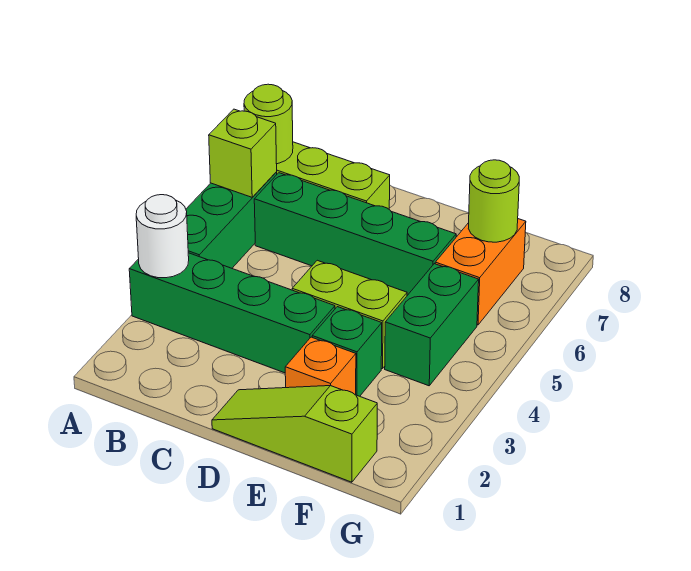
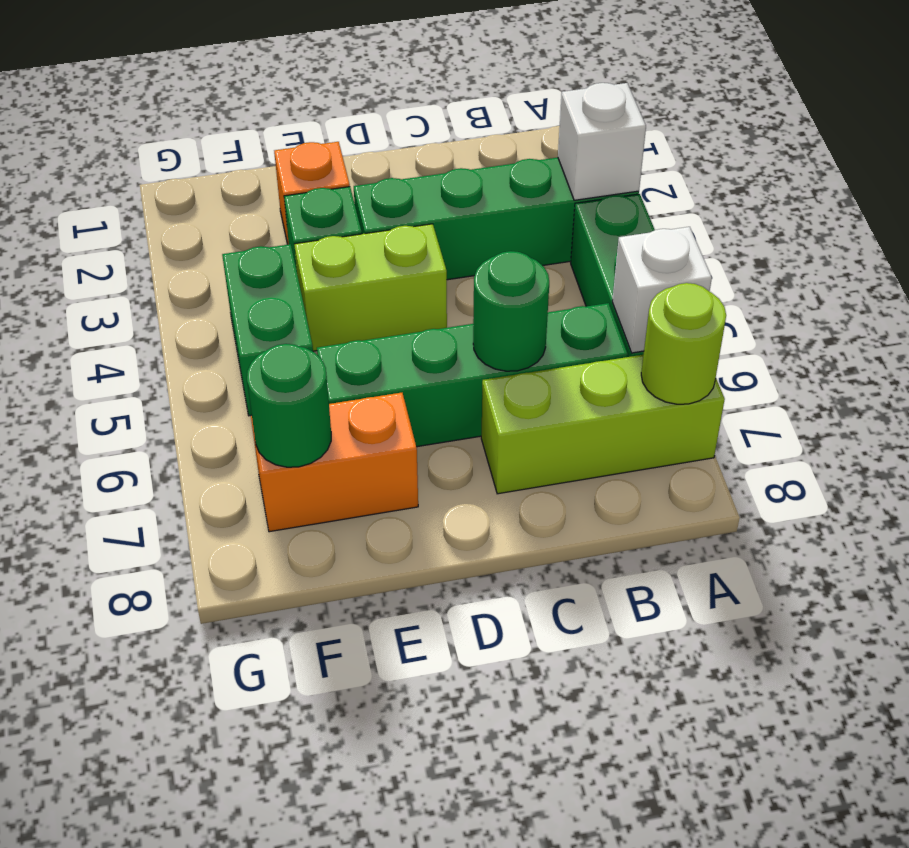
white 1x1 round brick [136,195,189,278] -> white 1x1 brick [558,83,646,200]
lime 1x1 brick [209,109,277,197] -> white 1x1 brick [612,227,712,353]
none -> green 1x1 round brick [473,251,549,371]
lime 1x3 slope [212,386,377,482] -> none
orange 1x2 brick [435,219,526,325] -> orange 1x2 brick turned to [251,393,418,532]
lime 1x1 round brick [468,160,519,242] -> green 1x1 round brick [247,344,331,467]

